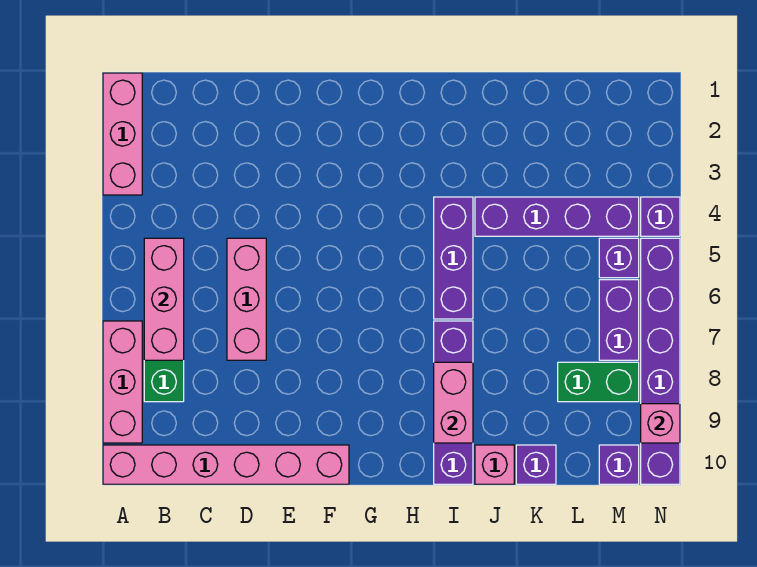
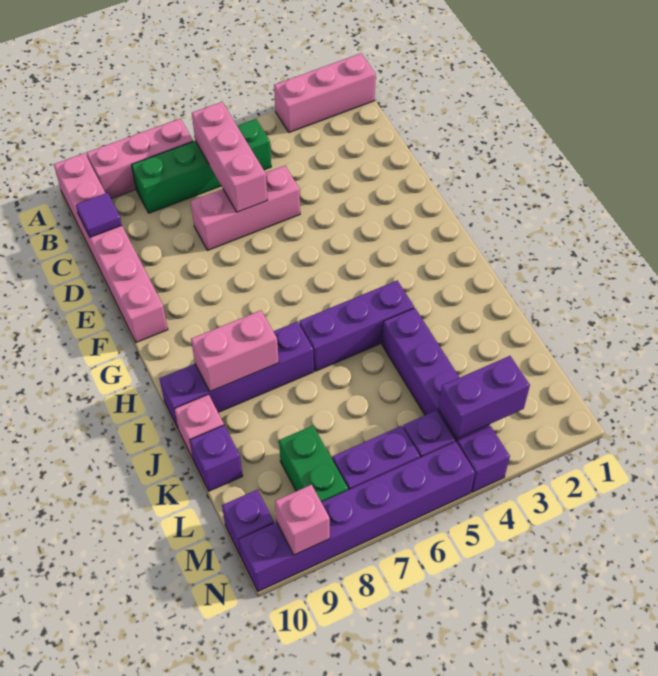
pink 1x3 brick [144,238,184,360] -> pink 1x3 brick turned to [192,102,267,212]
none -> purple 1x1 tile [76,193,122,237]
none -> purple 1x2 brick [438,356,530,439]

